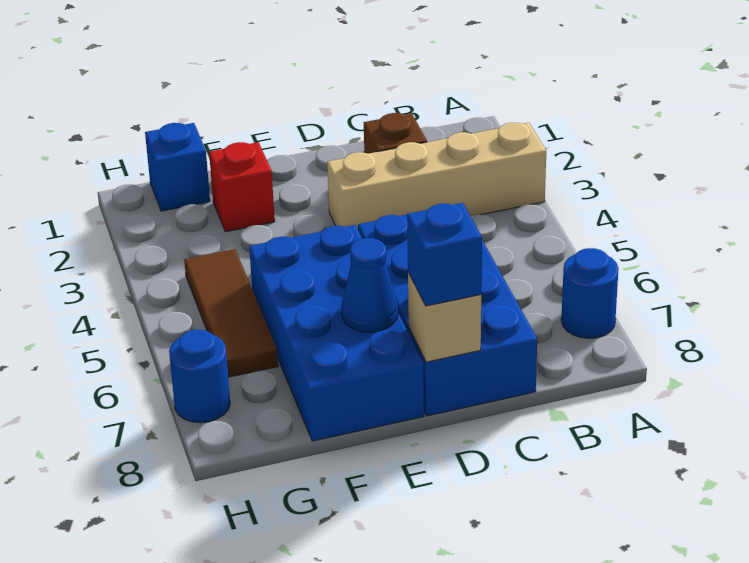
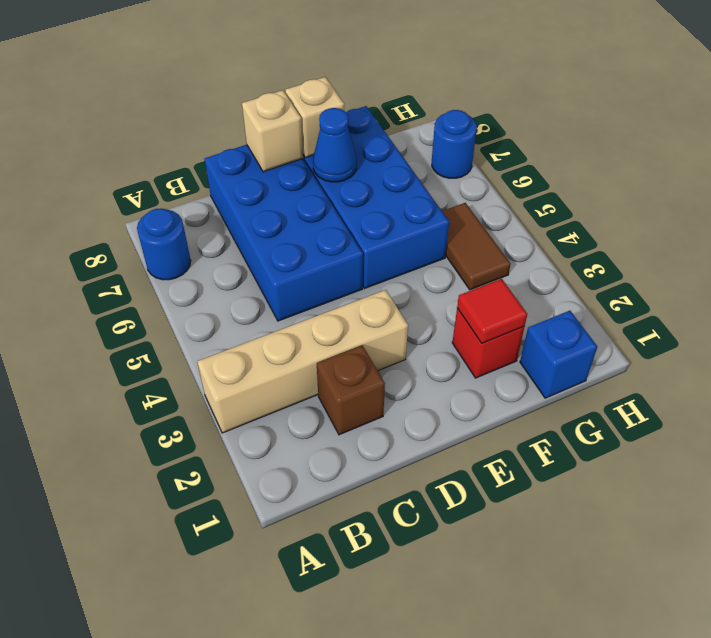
blue 1x1 brick [407,203,482,306] -> none
none -> tan 1x1 brick [285,77,344,158]
none -> red 1x1 tile [457,279,527,343]
brown 1x3 tile [184,249,278,377] -> brown 1x2 tile [442,203,510,290]

